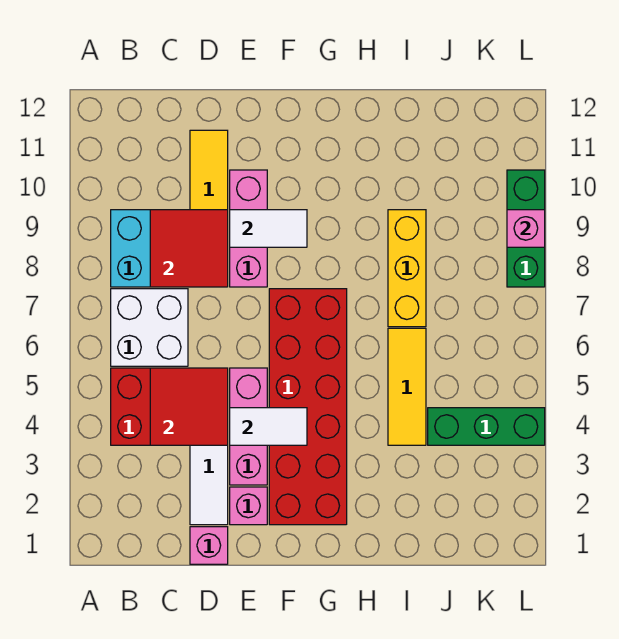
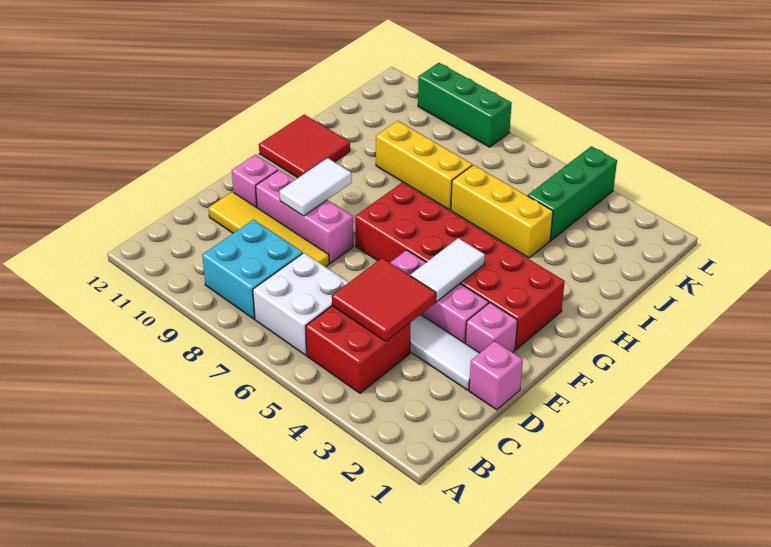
red 2x2 tile [150,210,228,287] -> red 2x2 tile moved to [259,115,350,178]
yellow 1x3 tile [388,328,426,445] -> yellow 1x3 brick [451,165,553,258]
pink 1x1 brick [507,210,545,247] -> pink 1x1 brick moved to [232,155,278,207]

